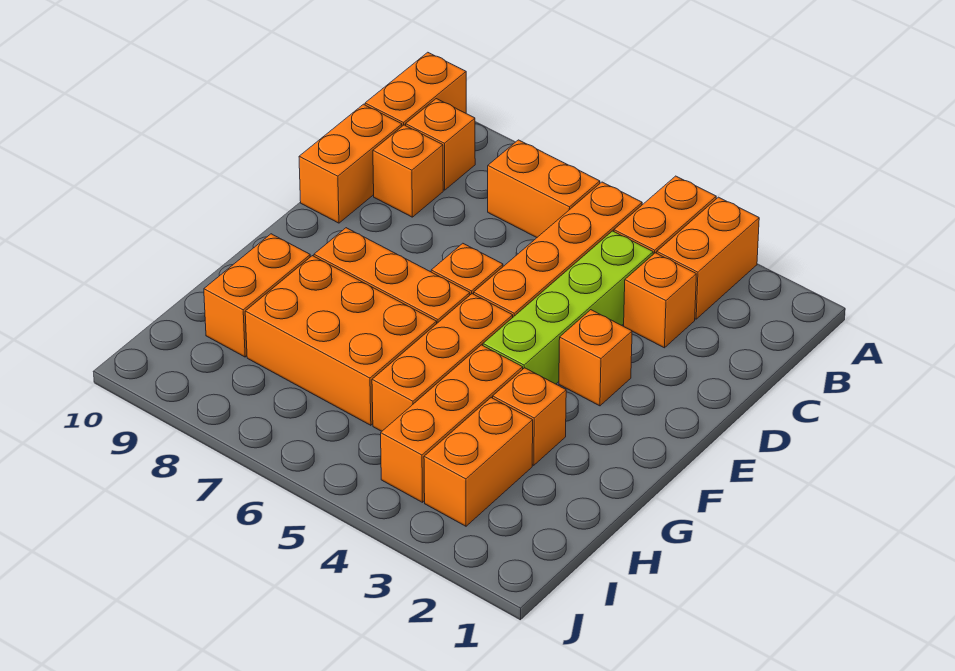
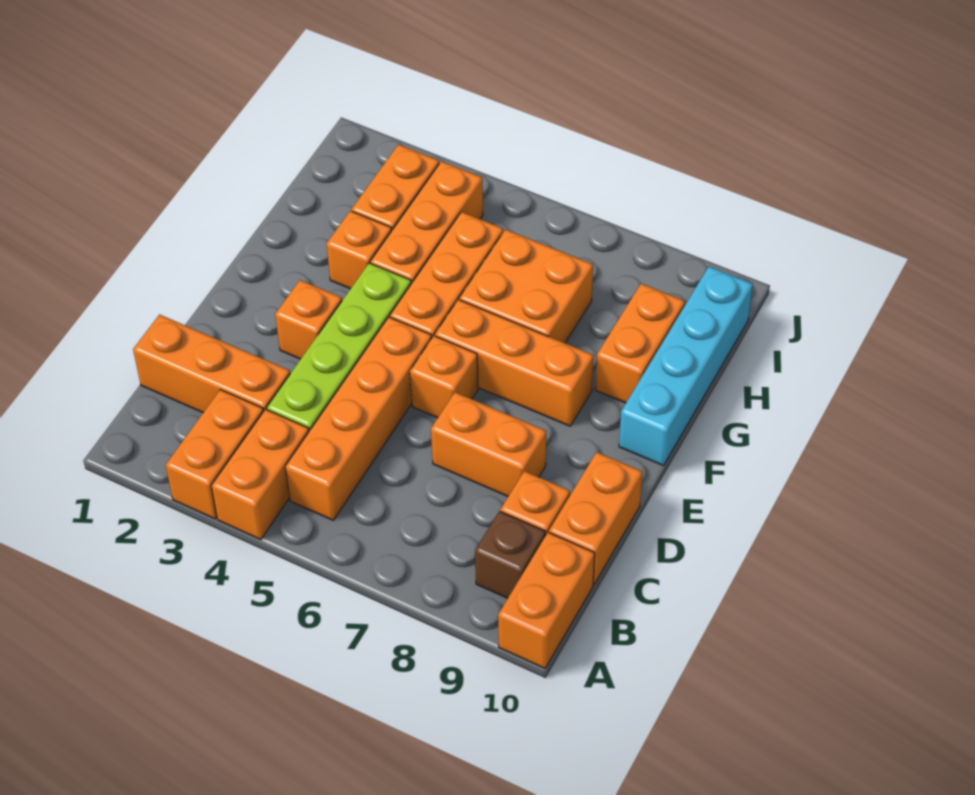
orange 1x2 brick [488,140,600,237] -> orange 1x2 brick moved to [431,392,546,496]
orange 1x1 brick [406,99,475,190] -> brown 1x1 brick [475,511,545,598]
orange 1x1 brick [624,253,696,348] -> orange 1x3 brick [133,315,290,413]
none -> cyan 1x4 brick [619,267,753,466]
orange 2x3 brick [245,256,437,425] -> orange 2x2 brick [459,229,593,343]

